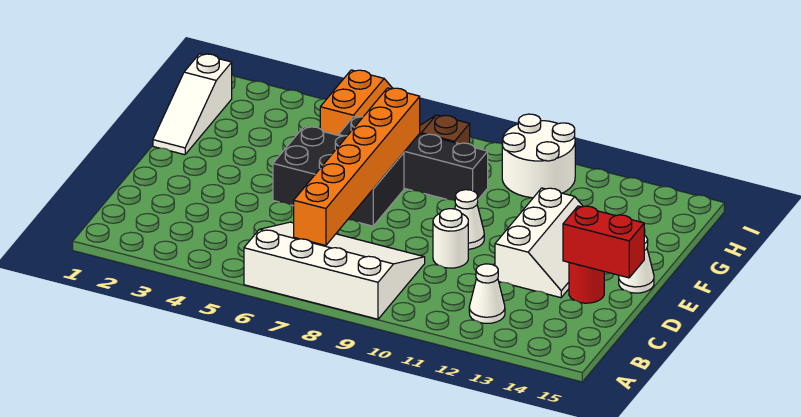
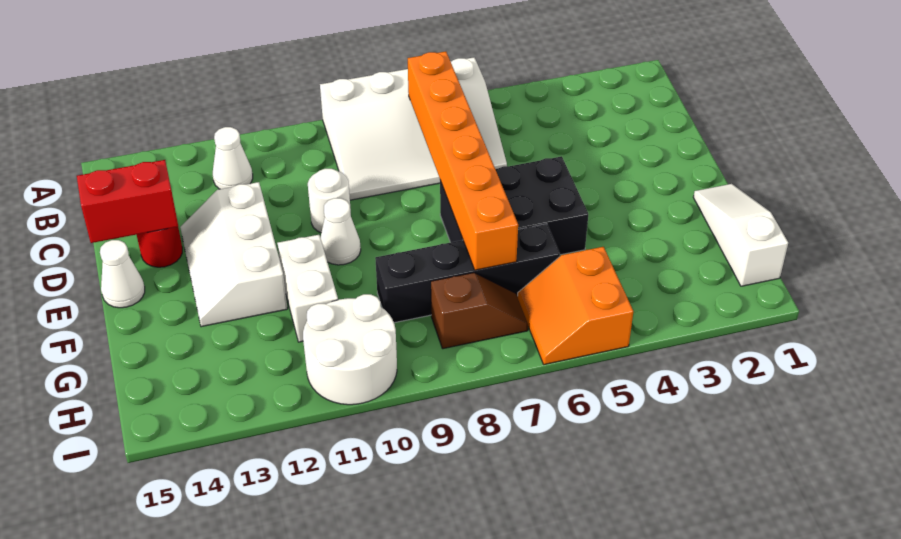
none -> white 1x2 brick [277,235,338,342]

